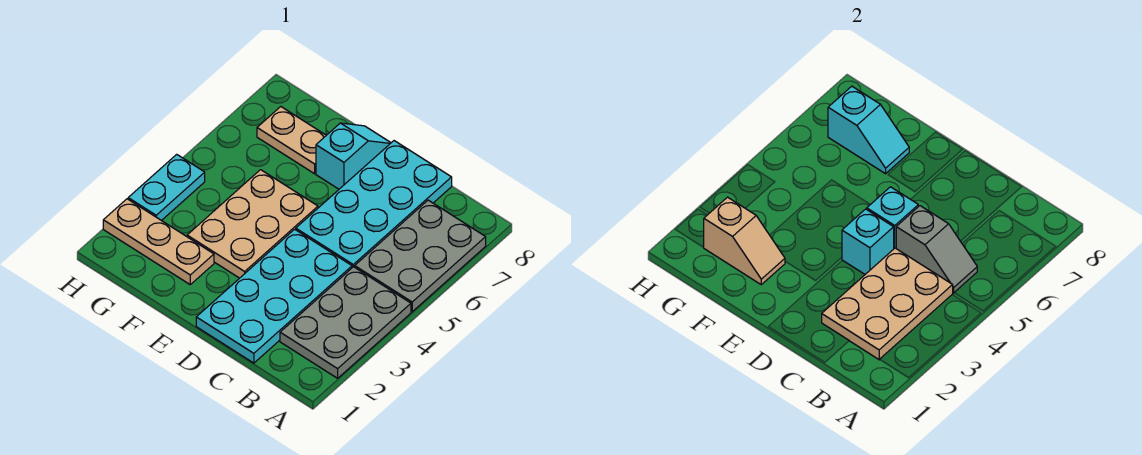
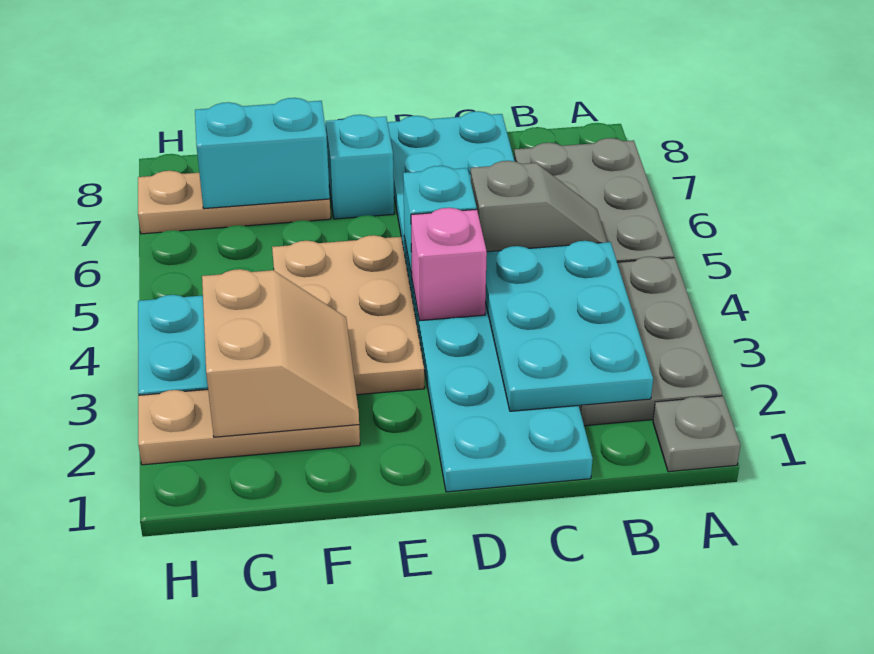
none -> grey 1x1 plate [653,396,740,472]
tan 2x3 plate [822,248,953,360] -> cyan 2x3 plate [485,241,653,411]
cyan 1x1 brick [842,209,894,274] -> pink 1x1 brick [411,208,487,321]
tan 1x2 slope [703,197,785,284] -> tan 2x2 slope [202,269,359,437]
tan 1x2 plate [257,107,326,174] -> tan 1x3 plate [138,171,331,234]
cyan 1x2 slope [828,86,909,174] -> cyan 1x2 brick [195,98,330,209]

